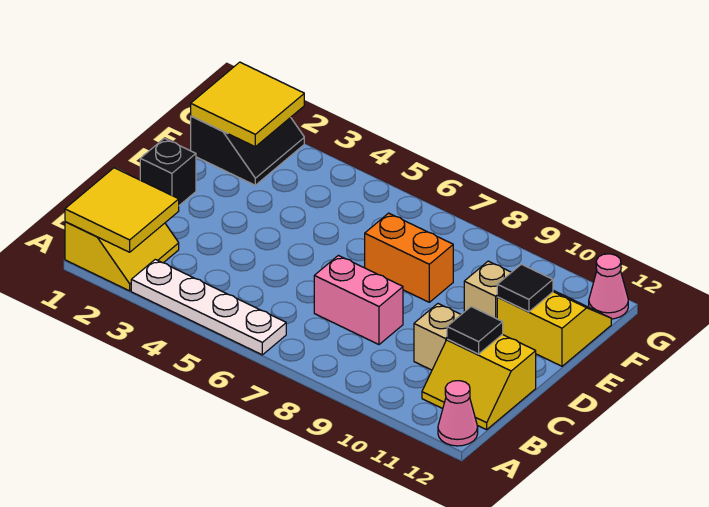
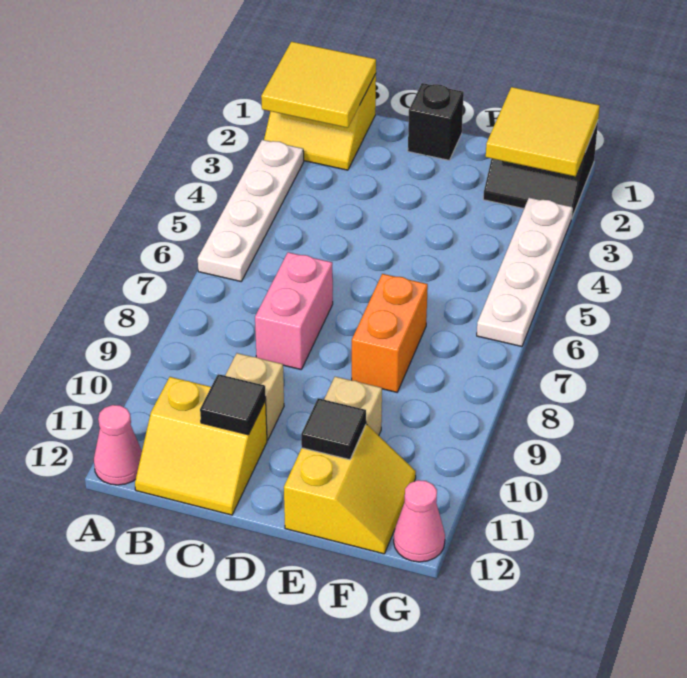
yellow 2x2 slope [422,334,536,430] -> yellow 2x2 slope turned to [135,377,267,515]
none -> white 1x4 plate [477,198,572,346]

